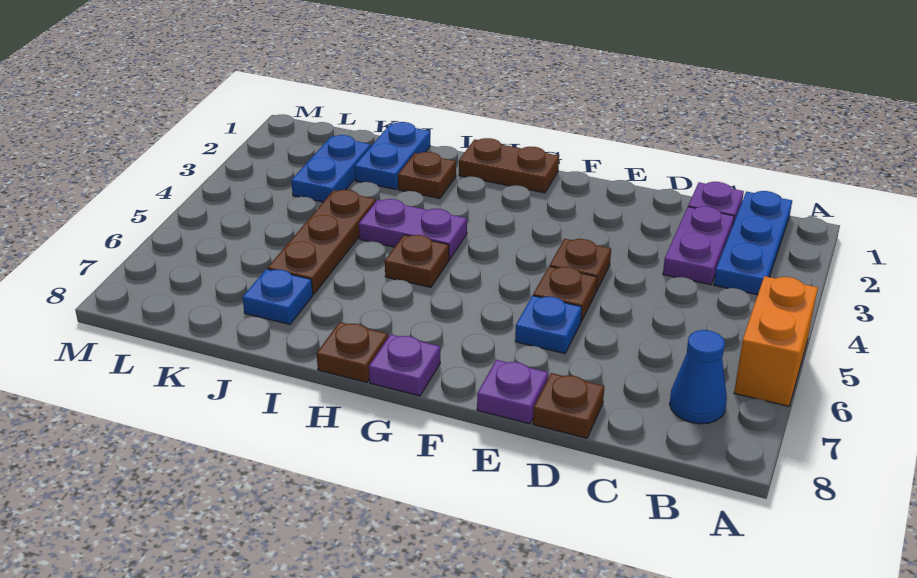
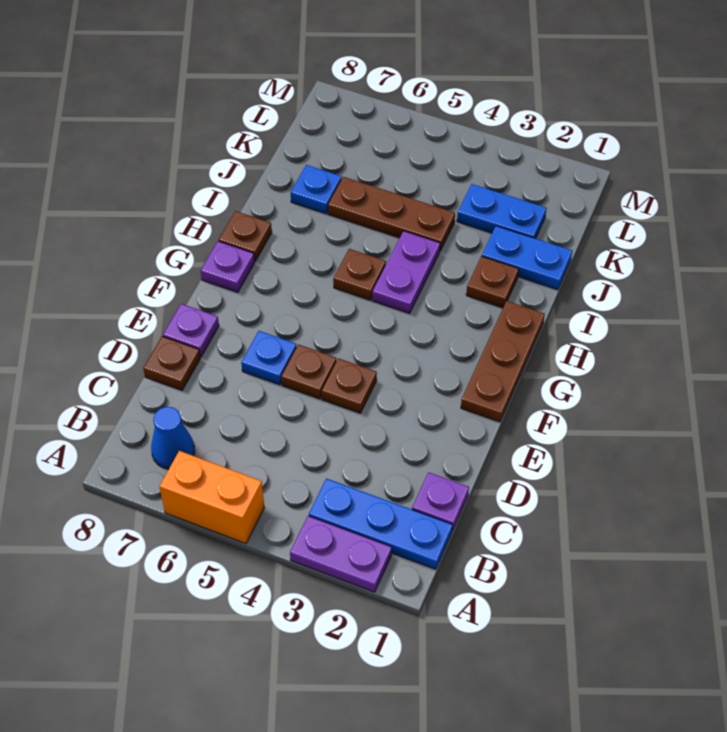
purple 1x2 plate [663,206,734,285] -> purple 1x2 plate moved to [290,516,392,592]
brown 1x2 plate [459,138,559,193] -> brown 1x3 plate [461,301,545,422]

